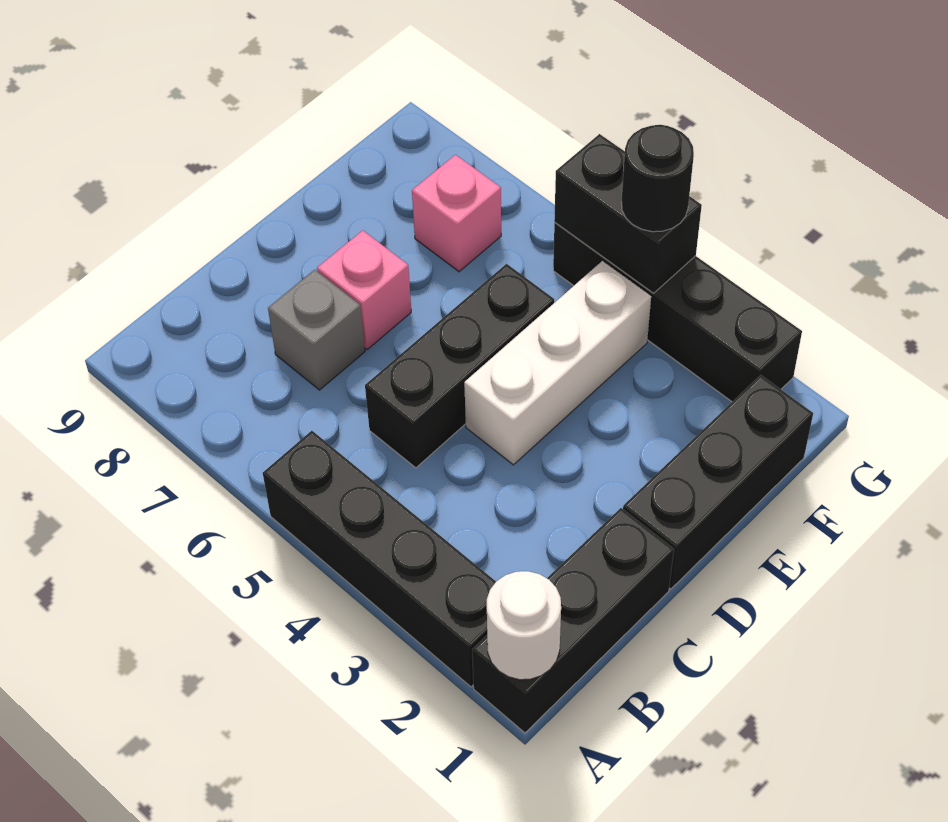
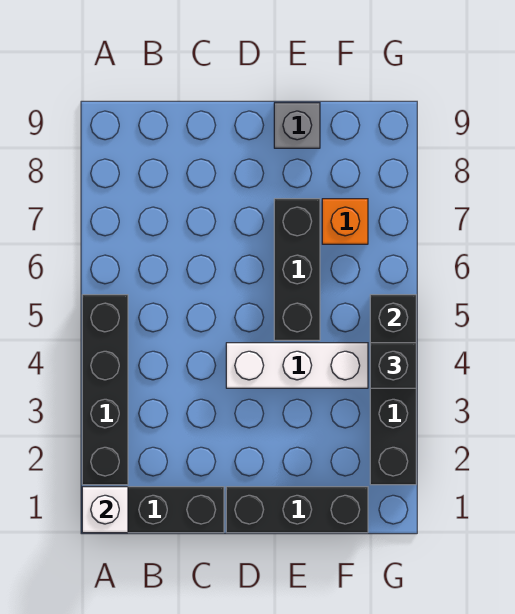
white 1x1 round brick [487,571,561,680] -> white 1x1 brick [82,487,128,533]
black 1x3 brick [365,264,554,468] -> black 1x3 brick turned to [274,199,320,340]
grey 1x1 brick [268,270,365,390] -> grey 1x1 brick moved to [274,103,320,148]
pink 1x1 brick [317,230,411,350] -> none
pink 1x1 brick [412,155,501,272] -> orange 1x1 brick [322,199,368,244]
black 1x1 round brick [621,125,694,232] -> black 1x1 brick [370,343,416,388]

